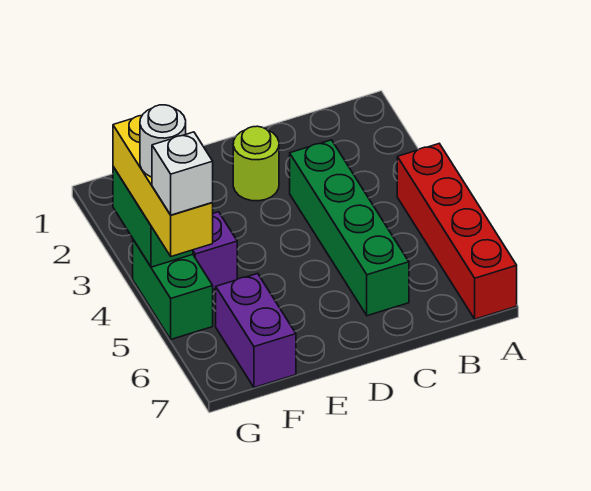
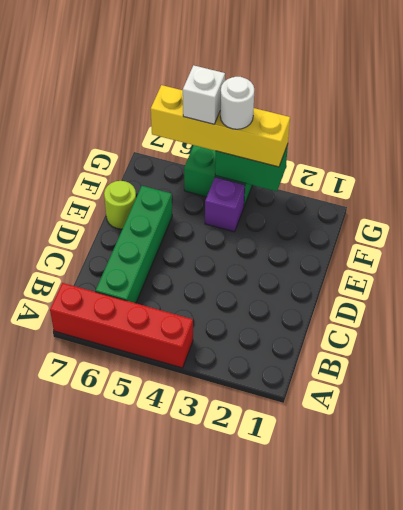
green 1x4 brick [290,140,409,316] -> green 1x4 brick turned to [96,186,172,303]
lime 1x1 round brick [233,126,279,201] -> lime 1x1 round brick moved to [104,181,136,229]
purple 1x2 brick [216,274,296,388] -> none
yellow 1x3 brick [113,116,213,256] -> yellow 1x4 brick [151,85,290,167]

